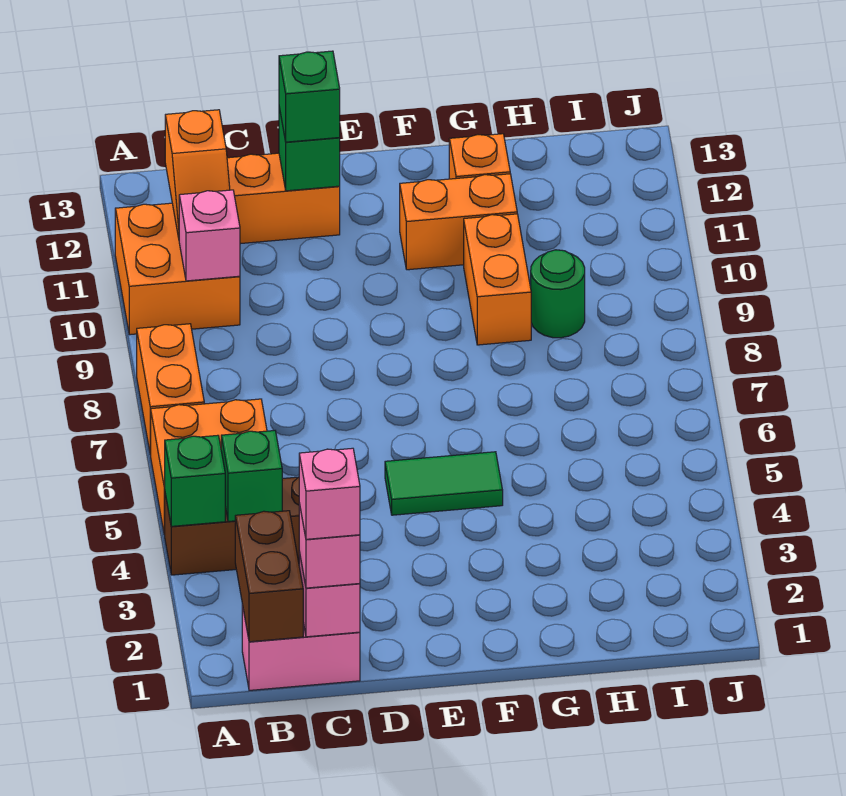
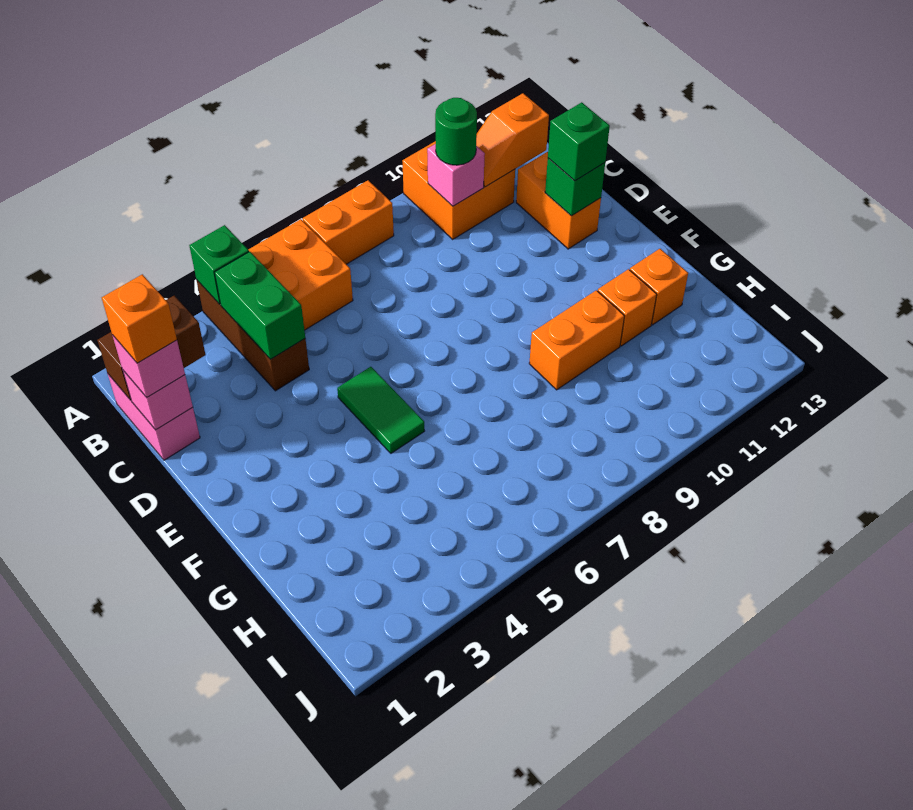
green 1x1 brick [221,431,282,521] -> green 1x2 brick [215,252,305,359]
pink 1x1 brick [299,448,360,539] -> orange 1x1 brick [102,274,177,363]
orange 1x2 brick [400,174,517,270] -> orange 1x1 brick [598,269,657,346]
green 1x1 round brick [531,250,585,338] -> green 1x1 round brick moved to [435,98,477,165]

